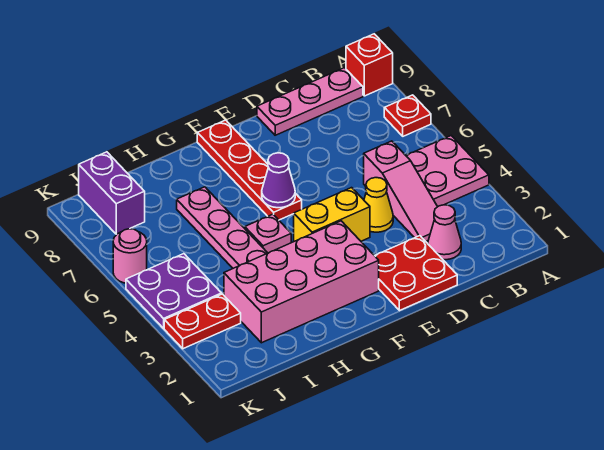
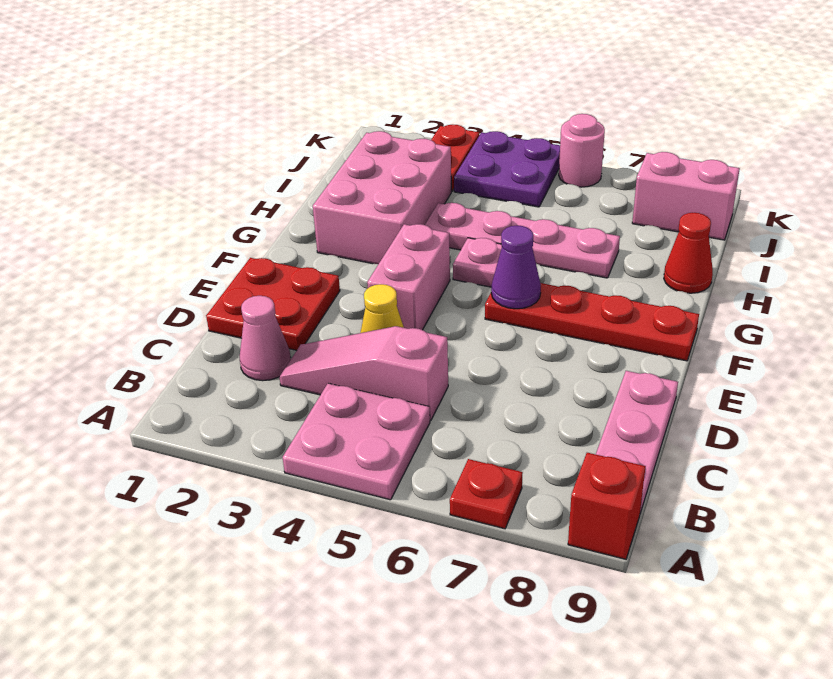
yellow 1x2 brick [294,188,370,241] -> pink 1x2 brick [367,224,450,330]
pink 2x4 brick [224,221,379,343] -> pink 2x3 brick [313,131,451,264]
none -> red 1x1 cone [664,213,713,293]
purple 1x2 brick [79,152,145,234] -> pink 1x2 brick [632,152,740,240]

